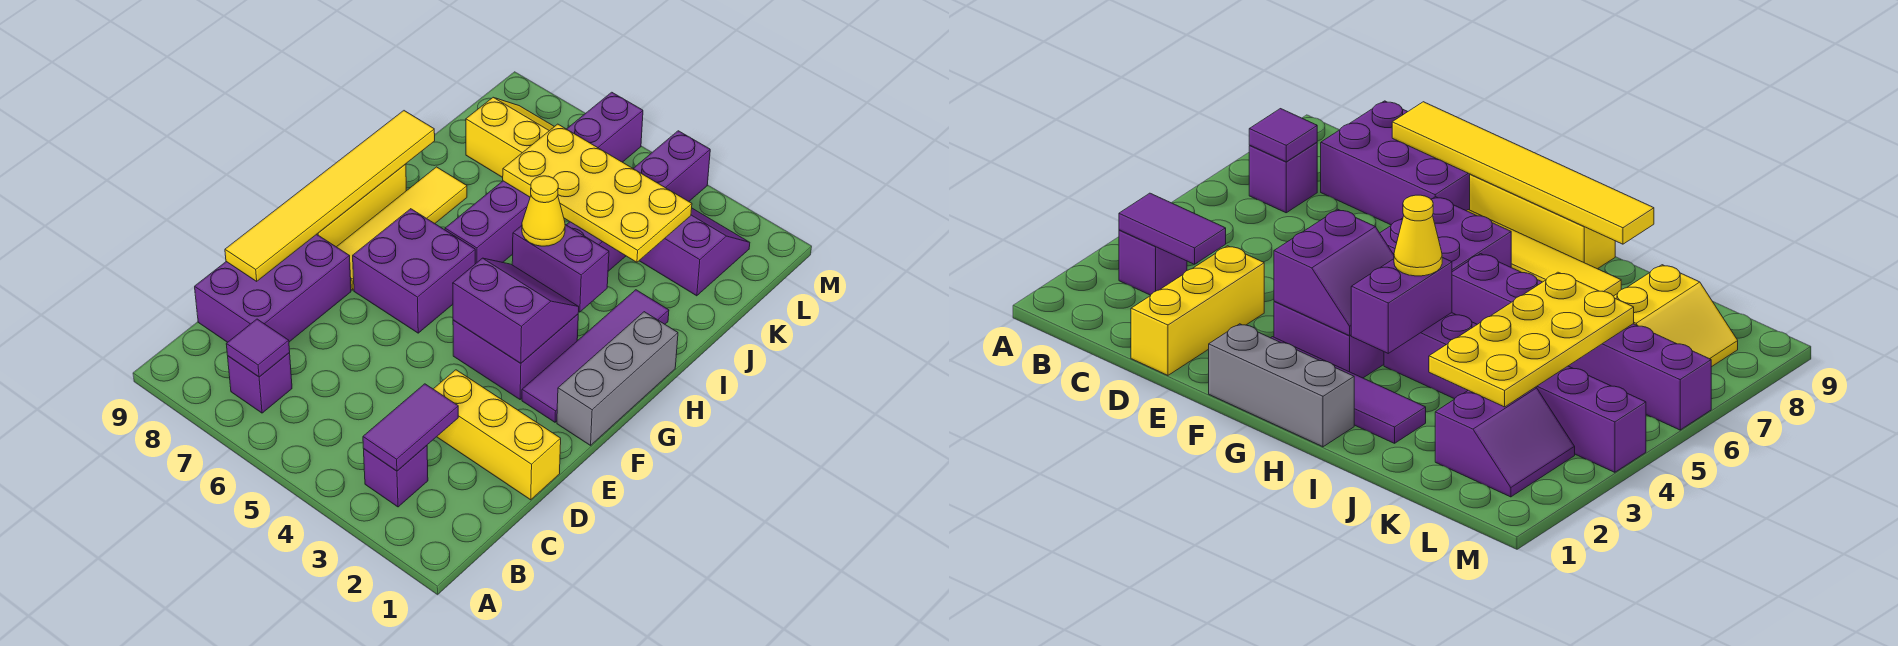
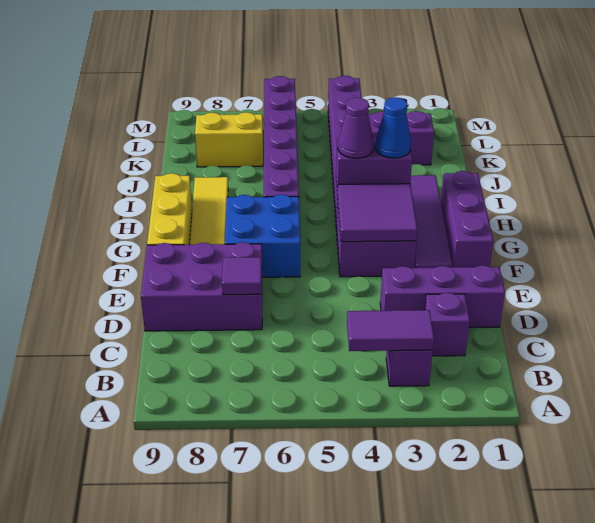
purple 1x2 tile [363,384,458,471] -> purple 1x2 tile turned to [347,310,434,351]
purple 1x1 brick [228,353,292,413] -> purple 1x1 brick moved to [425,293,470,356]
purple 1x1 tile [226,319,290,377] -> purple 1x1 tile moved to [222,257,262,295]
purple 2x3 brick [195,234,351,342] -> purple 2x3 brick turned to [141,242,262,331]
yellow 1x3 brick [434,370,561,500] -> purple 1x3 brick [380,265,505,328]
yellow 1x6 tile [225,111,435,281] -> none
grey 1x3 brick [557,312,678,445] -> purple 1x3 brick [441,171,493,267]
purple 2x2 slope [453,258,579,363] -> purple 2x2 tile [337,184,417,242]
purple 2x2 brick [353,209,475,333] -> blue 2x2 brick [225,194,300,277]
none -> blue 1x1 cone [375,97,411,158]
yellow 1x1 cone [522,176,565,246] -> purple 1x1 cone [338,98,374,158]
yellow 2x4 plate [503,124,692,262] -> none

